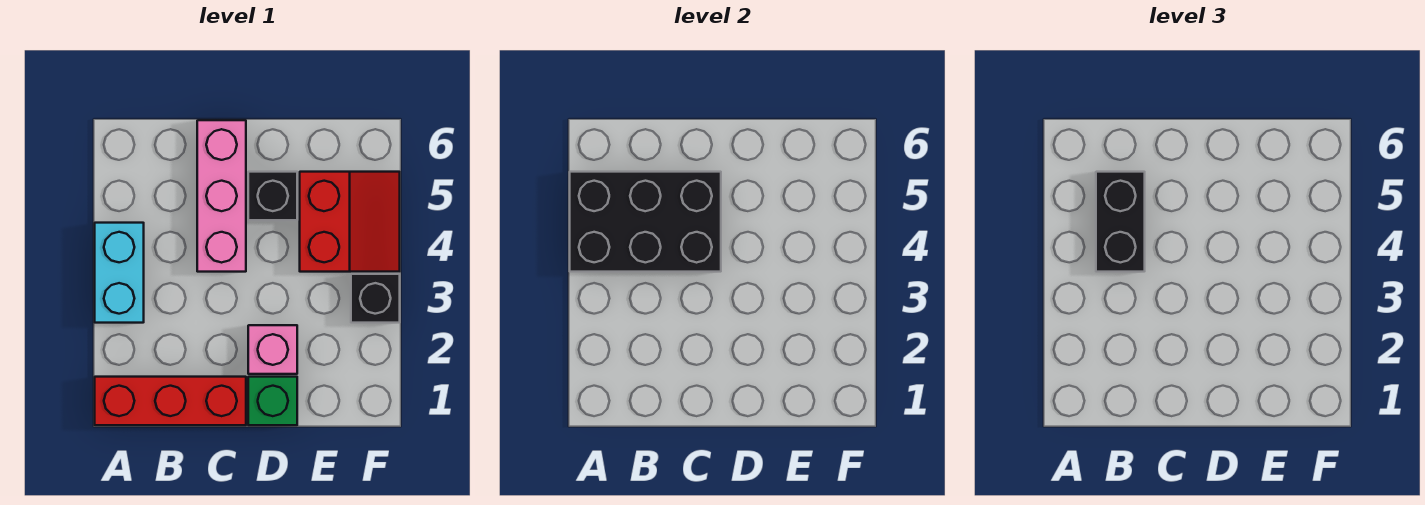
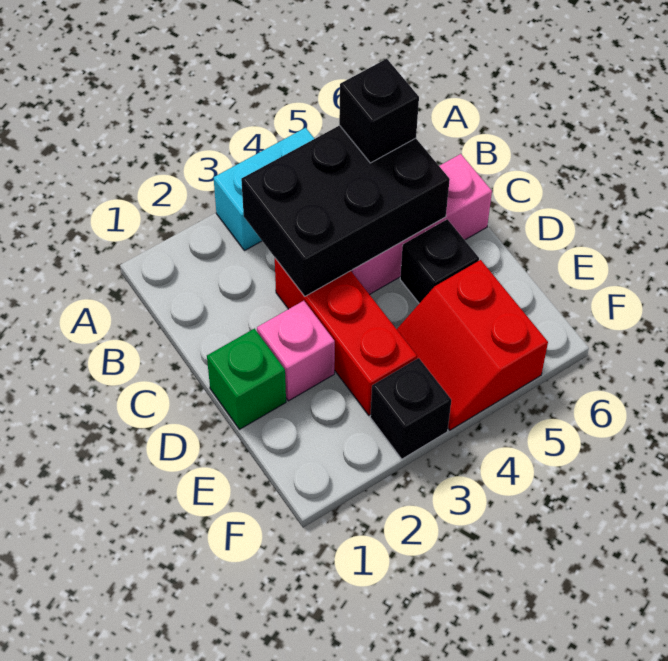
red 1x3 brick [95,377,246,425] -> red 1x3 brick moved to [275,258,417,415]
black 2x3 brick [570,172,721,272] -> black 2x3 brick turned to [241,125,450,296]
black 1x2 brick [1096,172,1145,272] -> black 1x1 brick [339,59,419,163]
red 2x2 slope [300,172,400,272] -> red 2x2 slope turned to [397,260,548,430]

